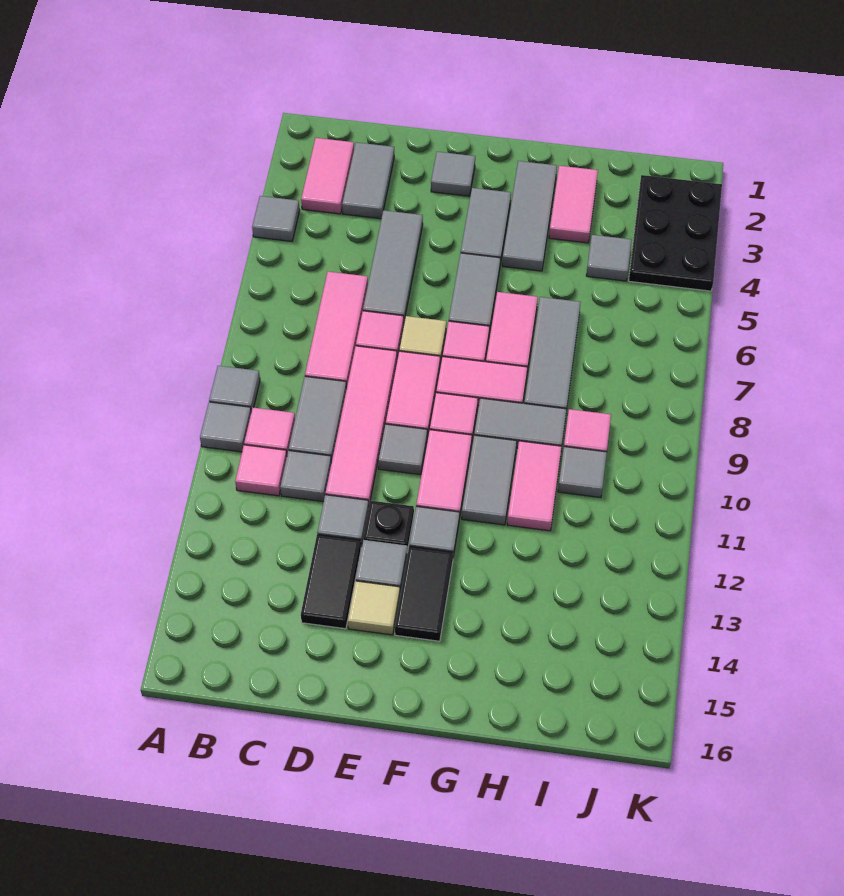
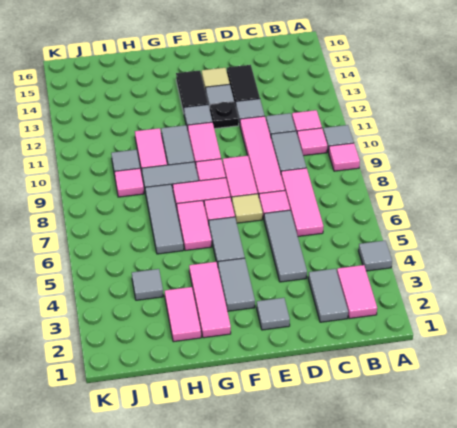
grey 1x1 tile [209,366,260,412] -> pink 1x1 tile [328,143,360,171]
grey 1x1 tile [378,424,427,475] -> none
grey 1x3 tile [502,161,557,271] -> pink 1x3 tile [189,262,231,338]
black 2x3 plate [629,175,722,291] -> none

